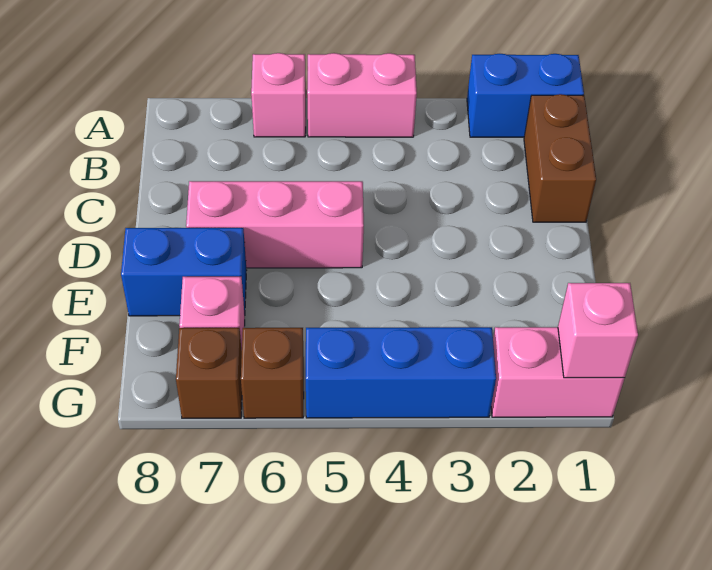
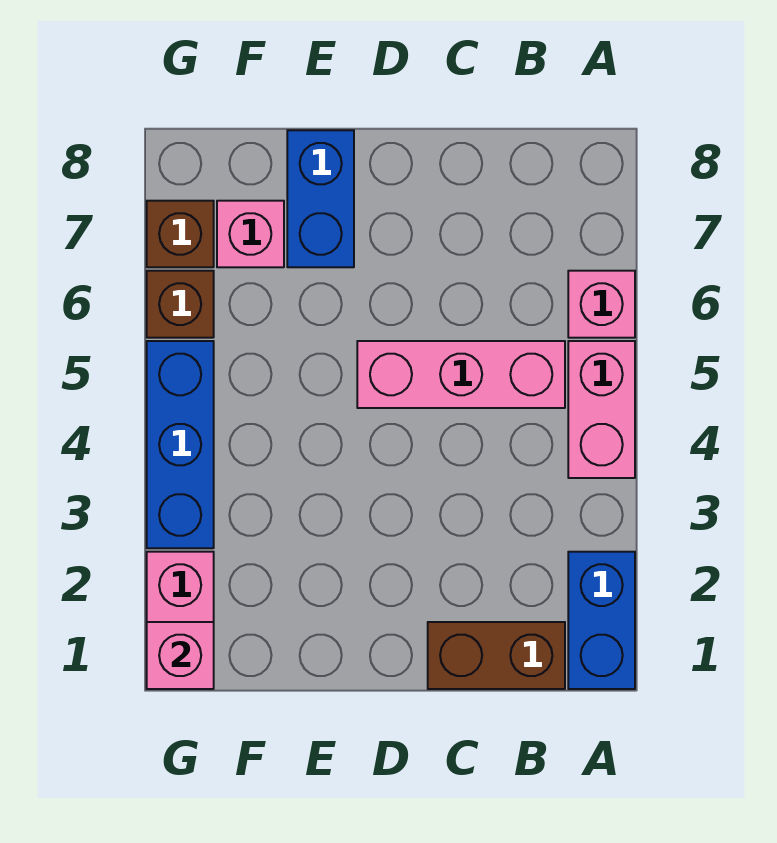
pink 1x3 brick [186,181,364,268] -> pink 1x3 brick turned to [357,341,565,408]

